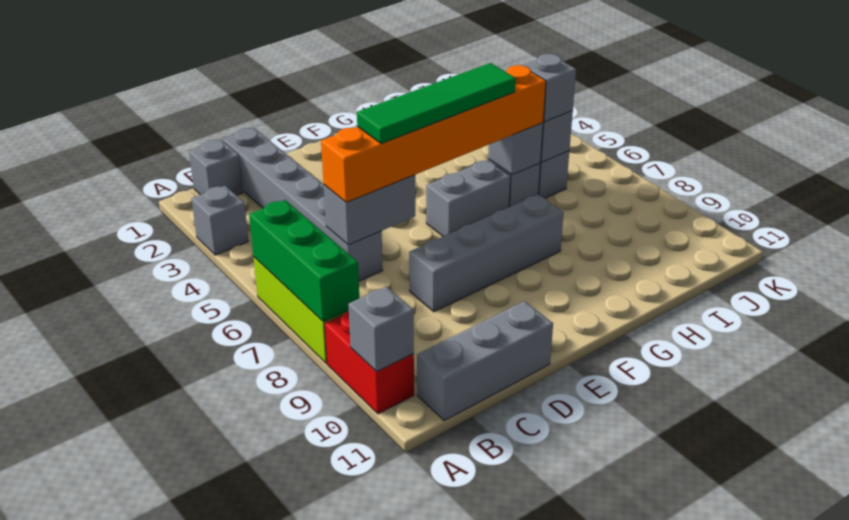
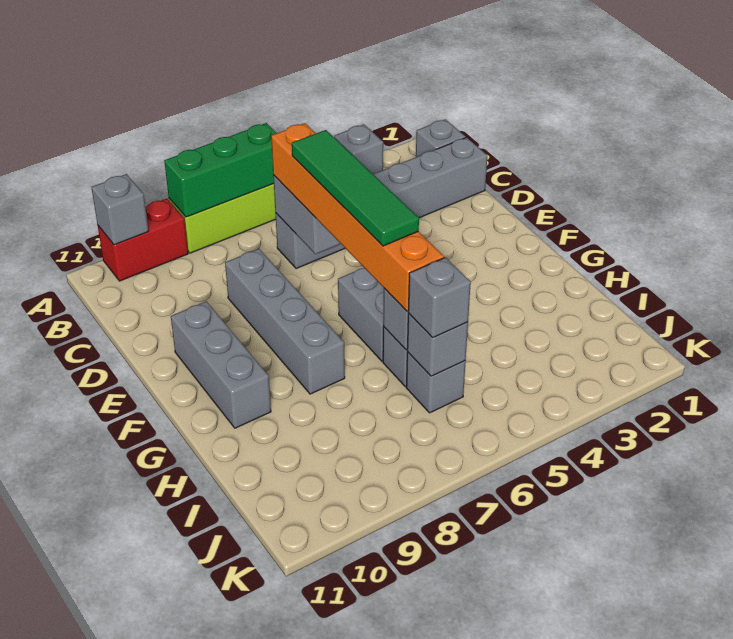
grey 1x3 brick [417,301,553,420] -> grey 1x3 brick moved to [171,301,271,428]

